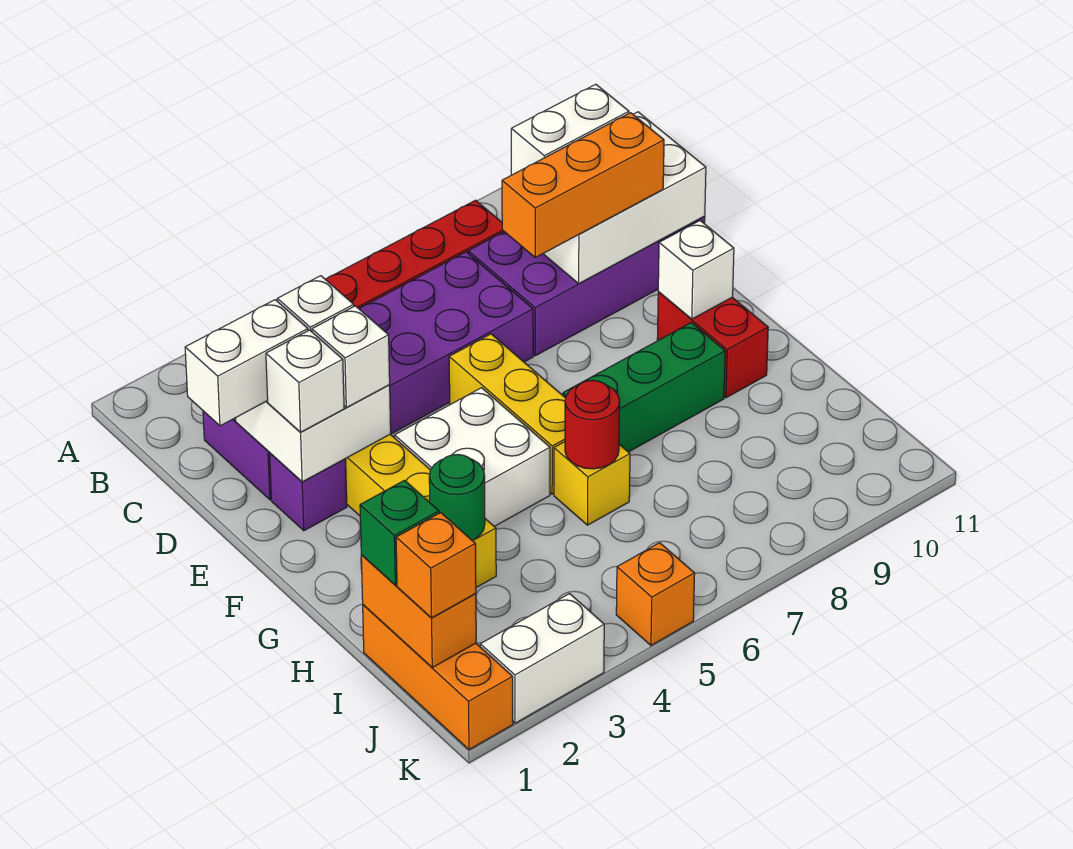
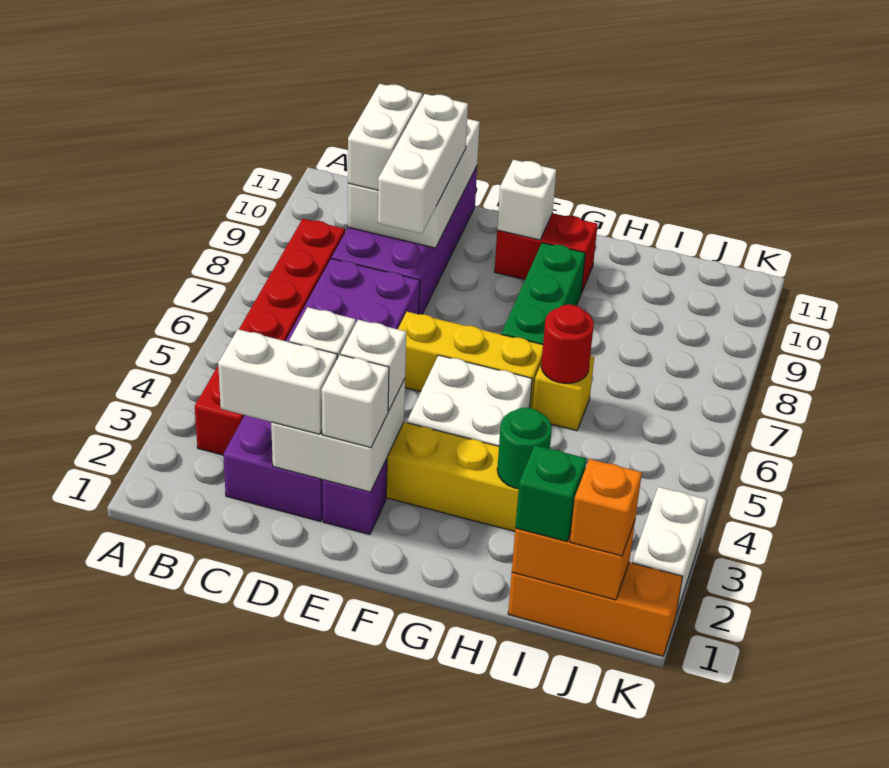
white 1x2 brick [185,300,308,426] -> white 1x2 brick turned to [218,329,337,434]
orange 1x3 brick [502,113,664,257] -> white 1x3 brick [378,94,468,234]
orange 1x1 brick [616,543,695,645] -> none

